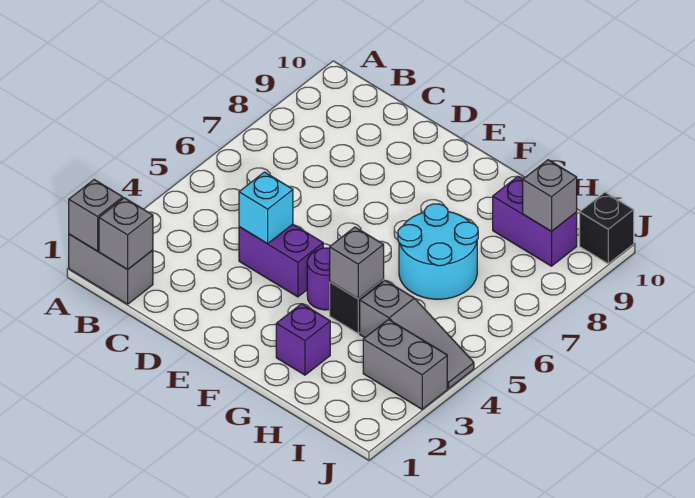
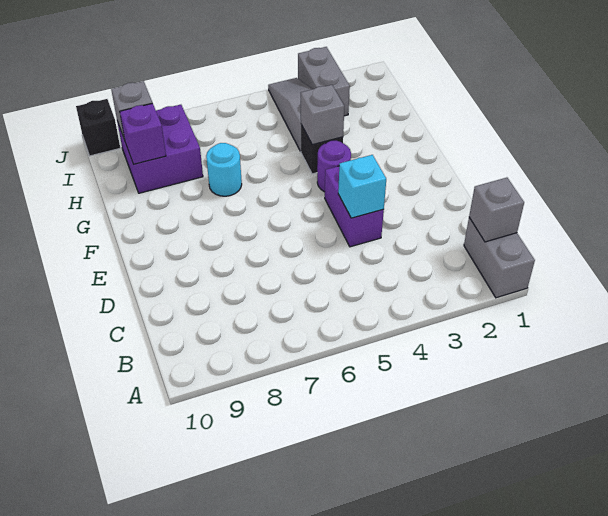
grey 1x1 brick [69,180,123,251] -> none
purple 1x1 brick [276,304,330,375] -> purple 1x1 brick moved to [120,103,166,164]
cyan 2x2 round brick [398,204,478,299] -> cyan 1x1 round brick [206,143,242,196]
purple 1x2 brick [493,177,577,266] -> purple 2x2 brick [117,105,203,193]

